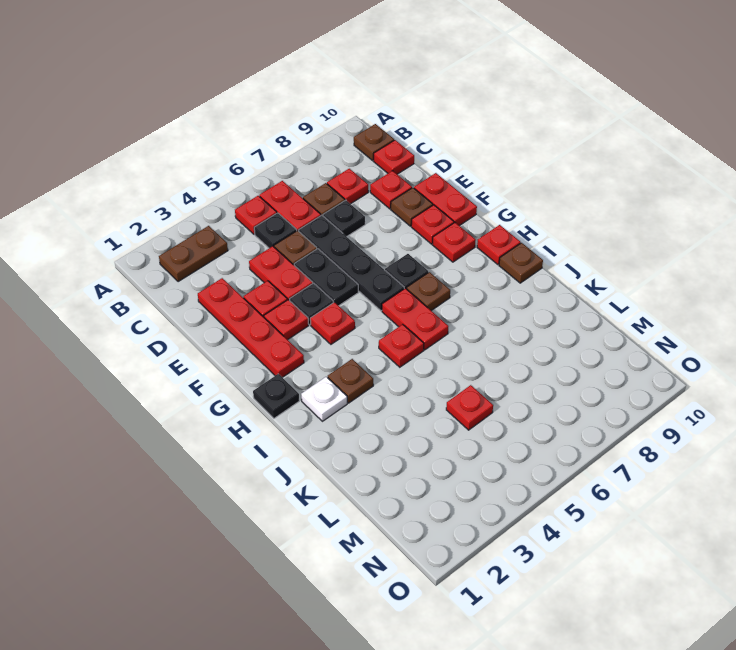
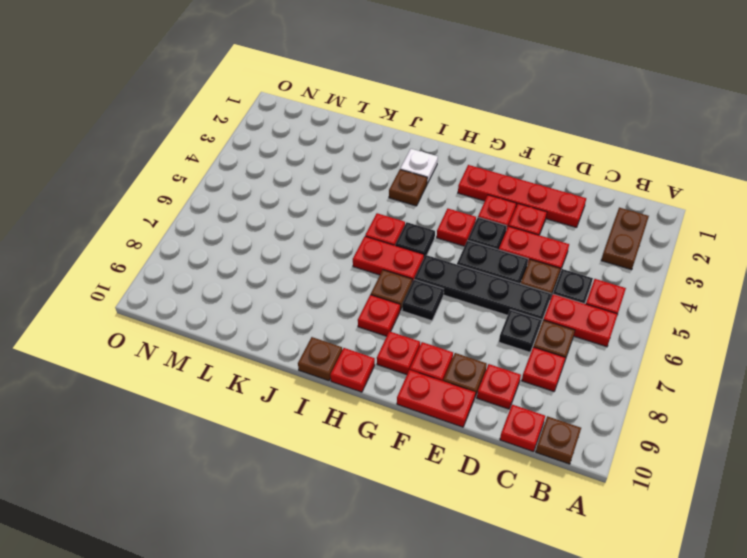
black 1x1 plate [253,374,299,418] -> black 1x1 plate moved to [395,222,435,256]
red 1x1 plate [446,385,493,430] -> red 1x1 plate moved to [358,295,400,336]

